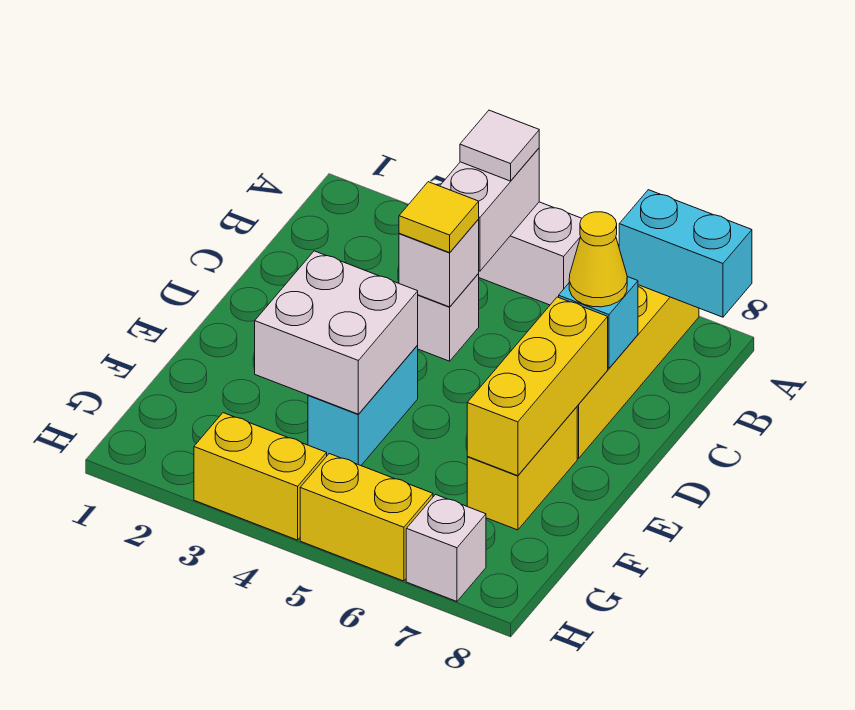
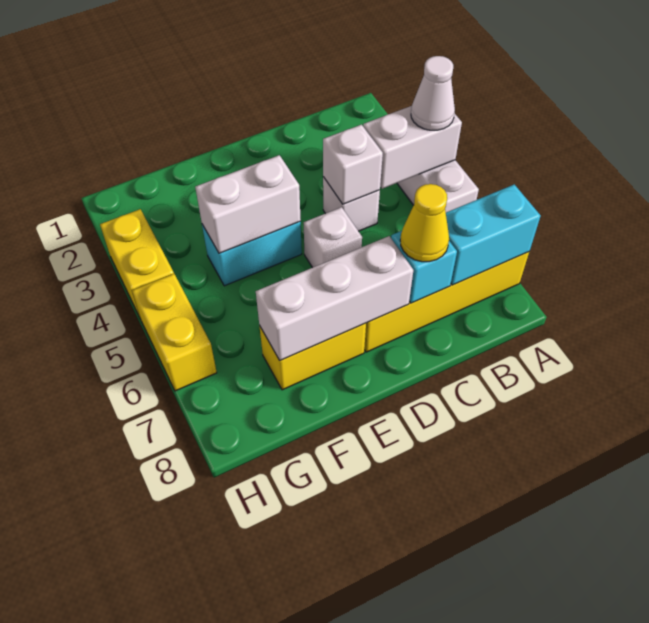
white 1x1 tile [460,110,539,181] -> white 1x1 cone [411,56,455,130]
cyan 1x2 brick [619,190,752,317] -> cyan 1x2 brick turned to [446,184,540,285]
yellow 1x1 tile [399,182,479,253] -> none
yellow 1x3 brick [467,297,608,476] -> white 1x3 brick [256,236,413,361]
white 2x2 brick [255,251,418,414] -> white 1x2 brick [195,155,301,253]
white 1x1 brick [406,495,486,601] -> white 1x1 brick moved to [304,207,362,268]

